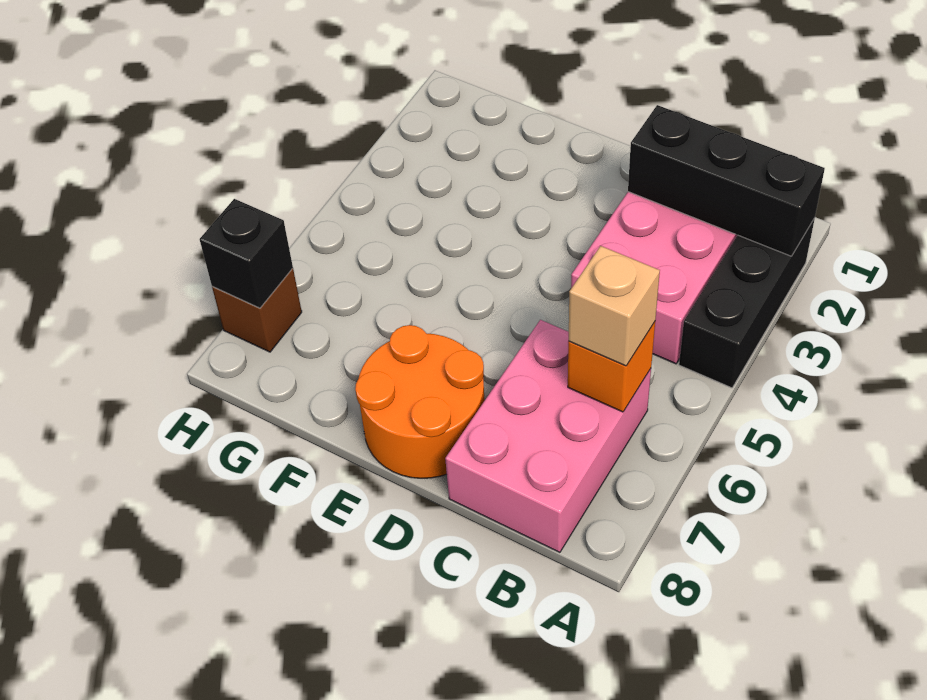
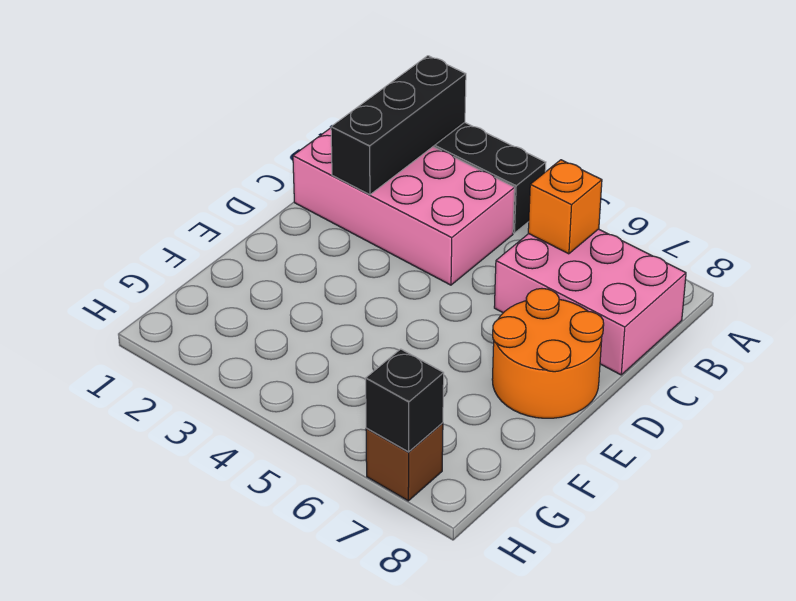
tan 1x1 brick [569,246,660,366] -> none

